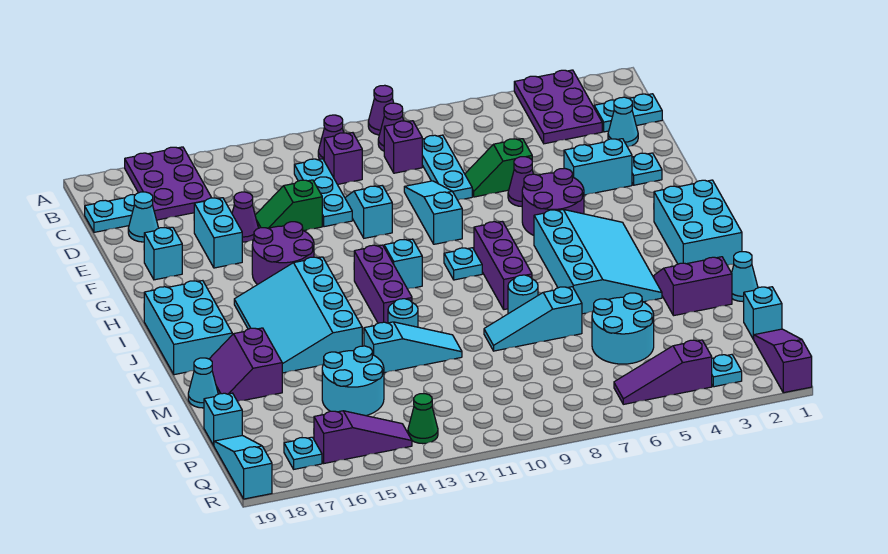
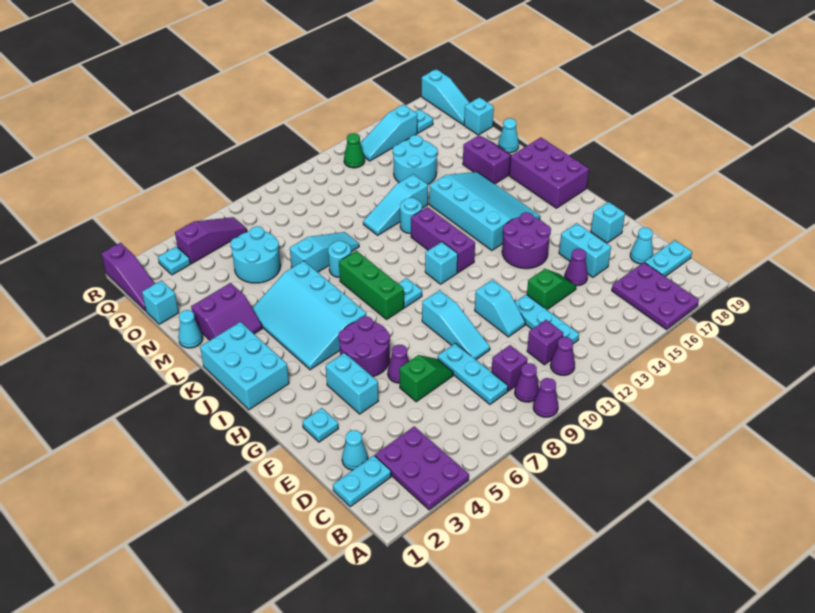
cyan 1x2 brick [564,139,632,195] -> cyan 1x2 brick turned to [326,353,378,414]
purple 1x3 brick [474,221,532,310] -> green 1x3 brick [339,251,404,319]
cyan 2x3 brick [144,281,232,375] -> purple 2x3 brick [509,137,589,208]
purple 1x3 slope [314,411,412,463] -> cyan 1x3 slope [360,104,417,161]

